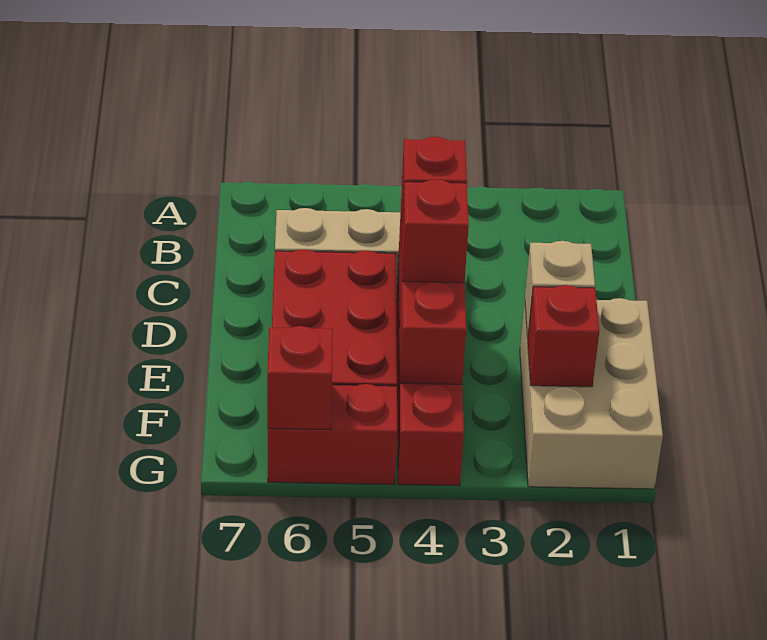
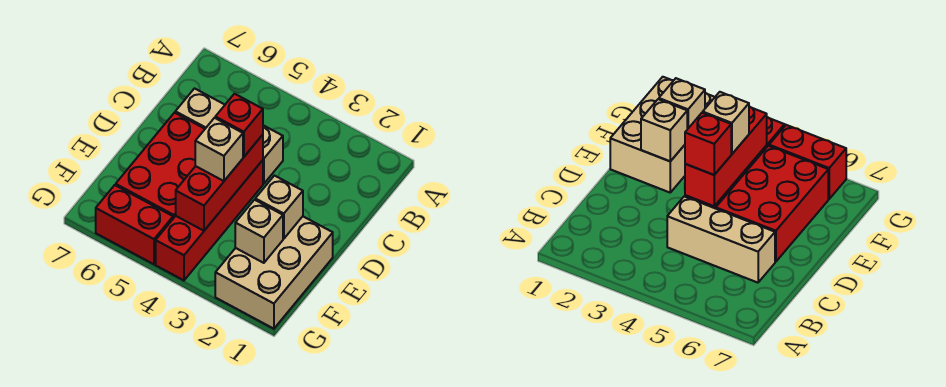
red 1x1 brick [402,179,469,283] -> tan 1x1 brick [195,118,243,181]
red 1x1 brick [528,285,599,387] -> tan 1x1 brick [235,200,283,263]
red 1x1 brick [267,326,333,430] -> none

